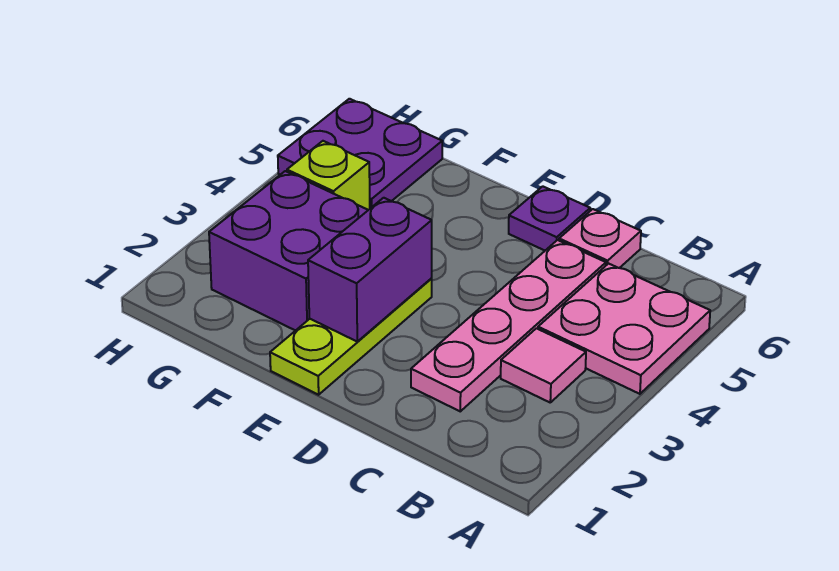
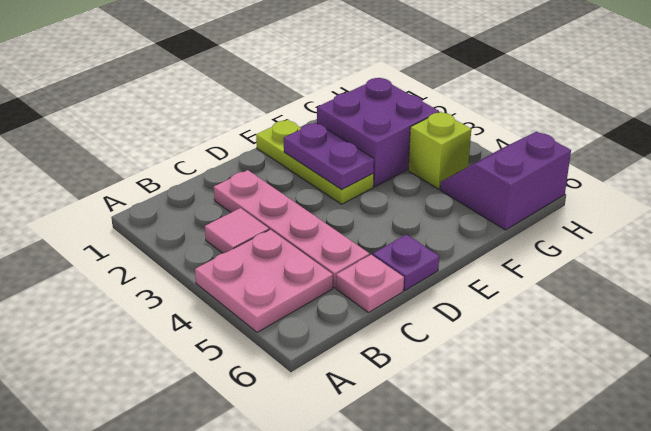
purple 1x2 brick [308,198,432,341] -> purple 1x2 plate [284,123,374,190]
purple 2x2 plate [278,99,442,208] -> purple 2x2 slope [440,132,571,230]

